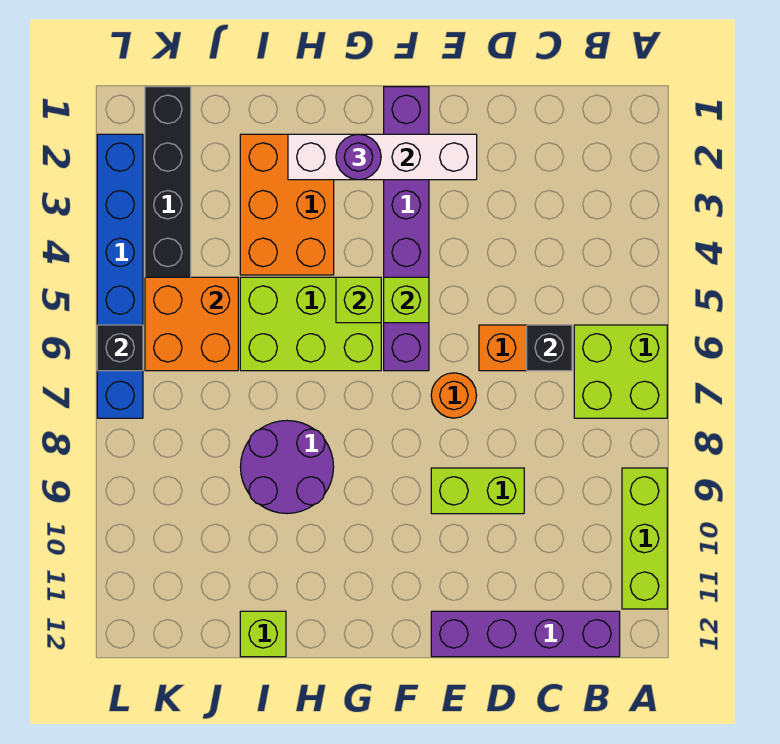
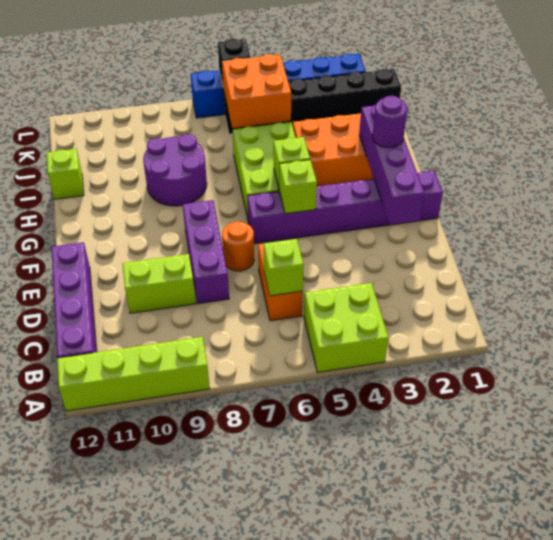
lime 2x2 brick [574,325,667,418] -> lime 2x2 brick moved to [304,283,389,372]
lime 1x3 brick [622,468,667,609] -> lime 1x4 brick [57,337,210,411]
black 1x1 brick [527,325,572,371] -> lime 1x1 brick [264,239,304,296]
none -> purple 1x3 brick [183,200,229,304]
lime 1x2 brick [431,468,524,514] -> lime 1x2 brick turned to [122,254,196,313]
white 1x4 brick [288,134,477,180] -> purple 1x4 brick [359,105,425,225]

